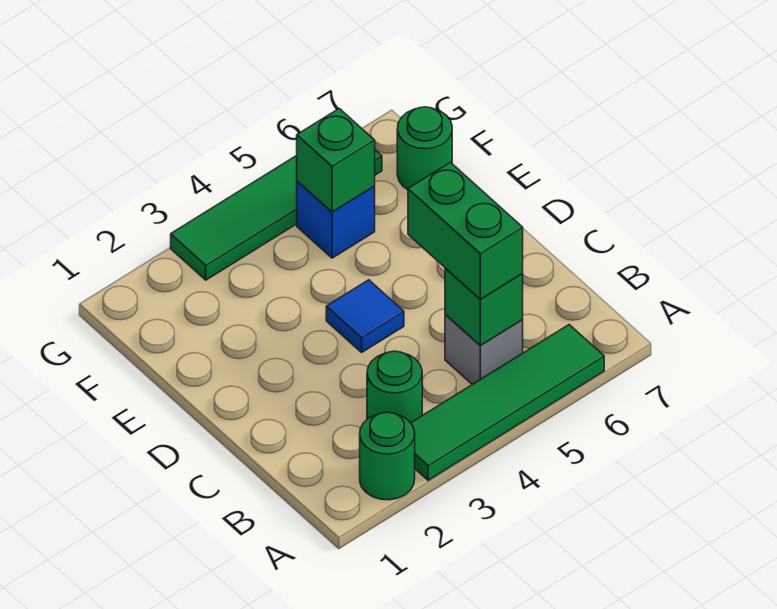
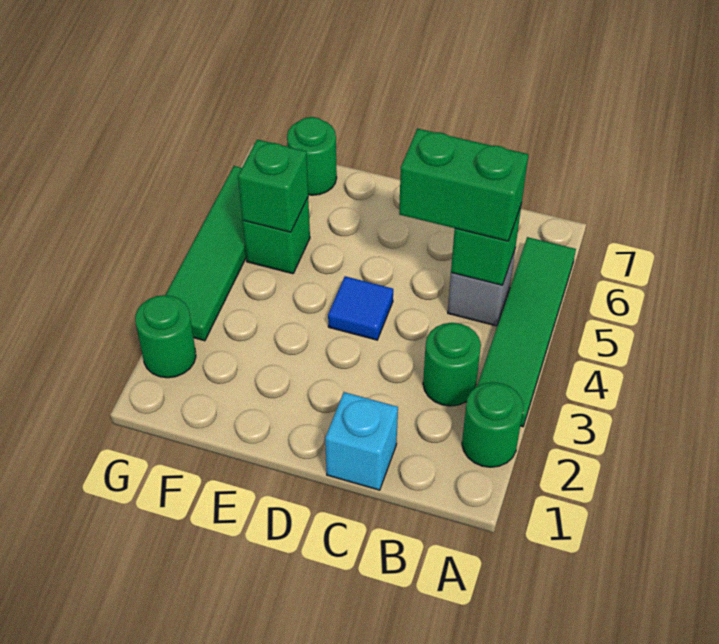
none -> cyan 1x1 brick [325,392,398,490]
blue 1x1 brick [297,181,375,258] -> green 1x1 brick [243,198,310,274]
none -> green 1x1 round brick [135,295,196,378]

